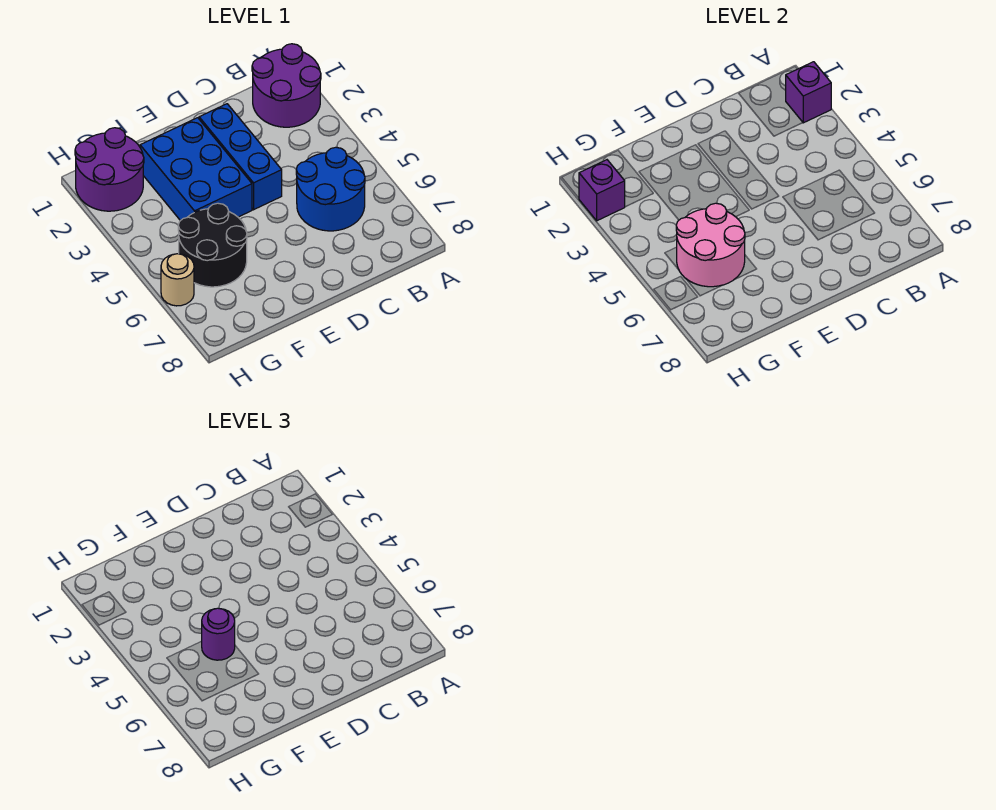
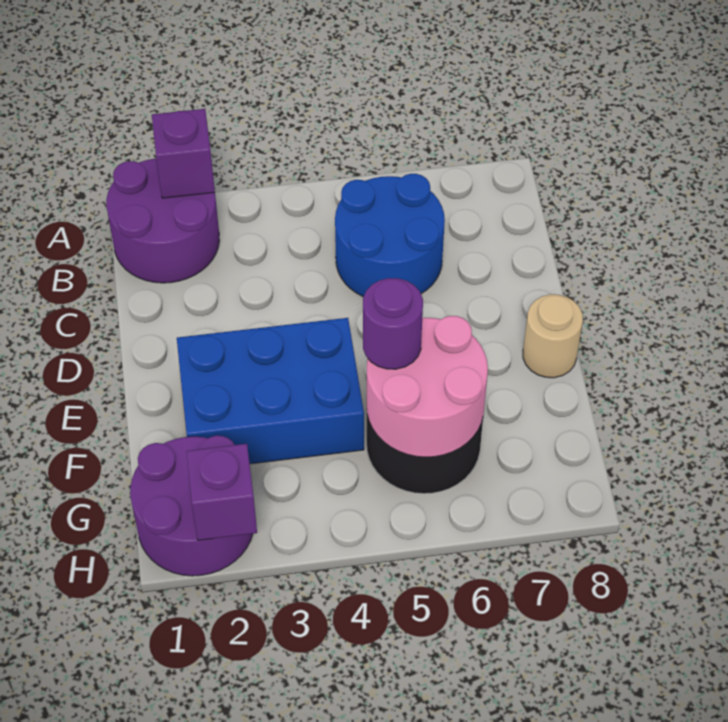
blue 1x3 brick [199,104,282,210] -> none
tan 1x1 round brick [161,254,194,306] -> tan 1x1 round brick moved to [523,294,583,378]

